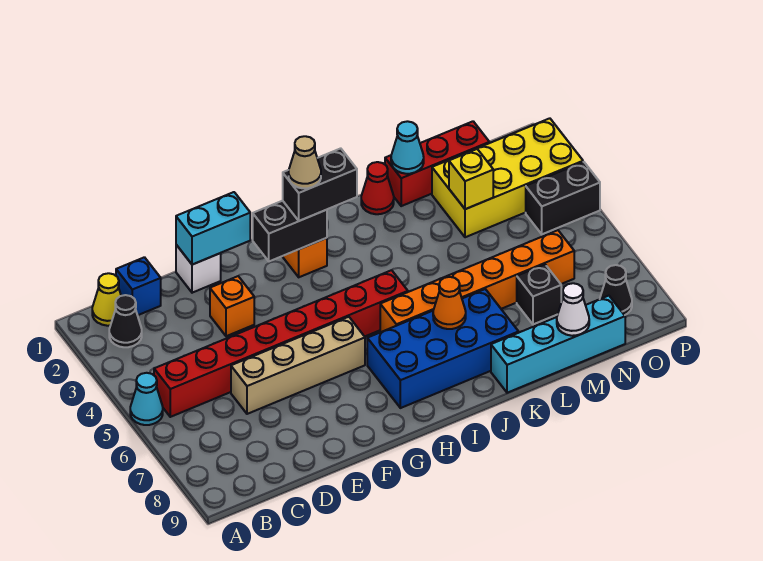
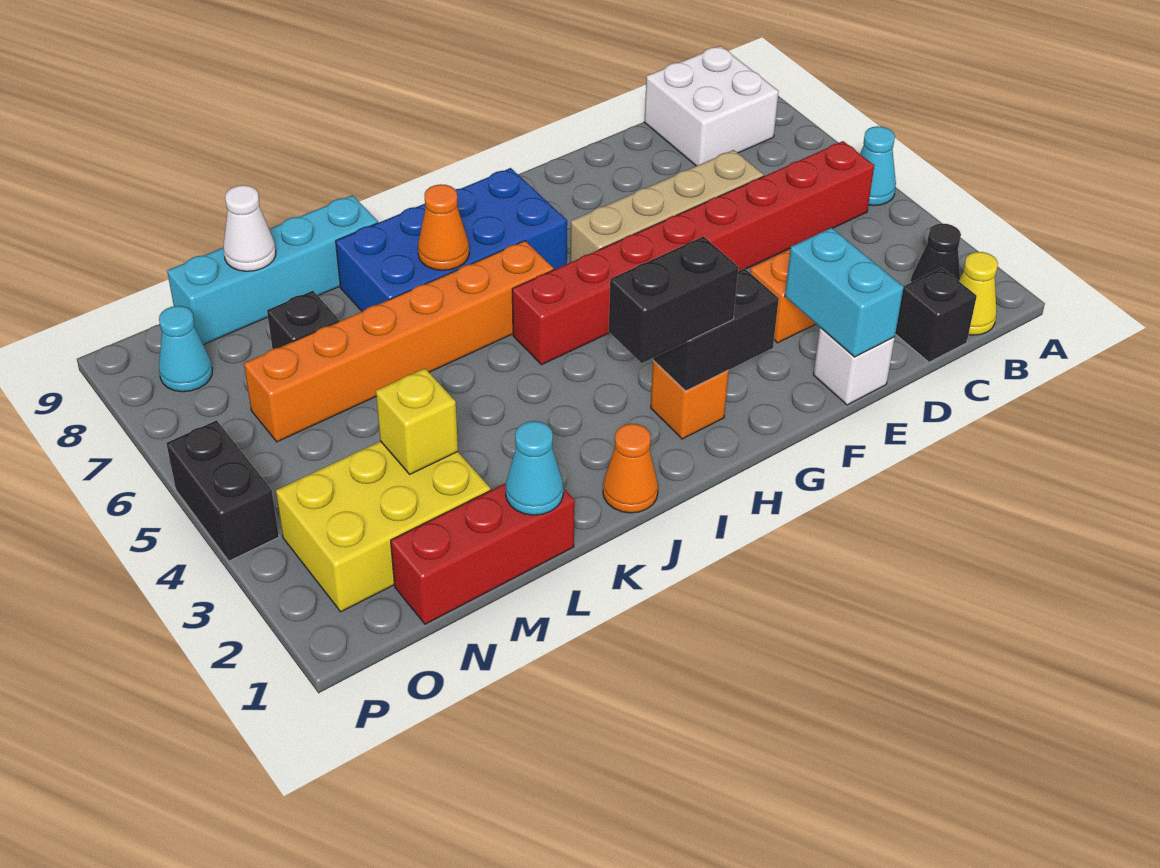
none -> white 2x2 brick [644,46,779,166]
blue 1x1 brick [116,257,161,315] -> black 1x1 brick [895,268,977,362]
cyan 1x2 brick [176,192,250,265] -> cyan 1x2 brick turned to [785,228,904,357]
tan 1x1 cone [289,136,321,188] -> none
none -> orange 1x1 cone [603,424,658,513]
red 1x1 cone [361,162,394,214] -> none
yellow 2x4 brick [432,118,583,237] -> yellow 2x3 brick [276,441,491,612]
black 1x2 brick [526,162,600,234] -> black 1x2 brick turned to [166,420,279,561]
black 1x1 cone [600,265,632,315] -> cyan 1x1 cone [159,306,212,392]

